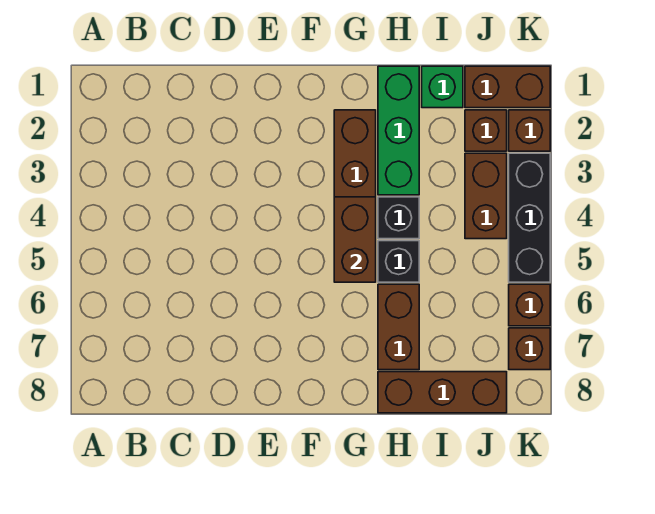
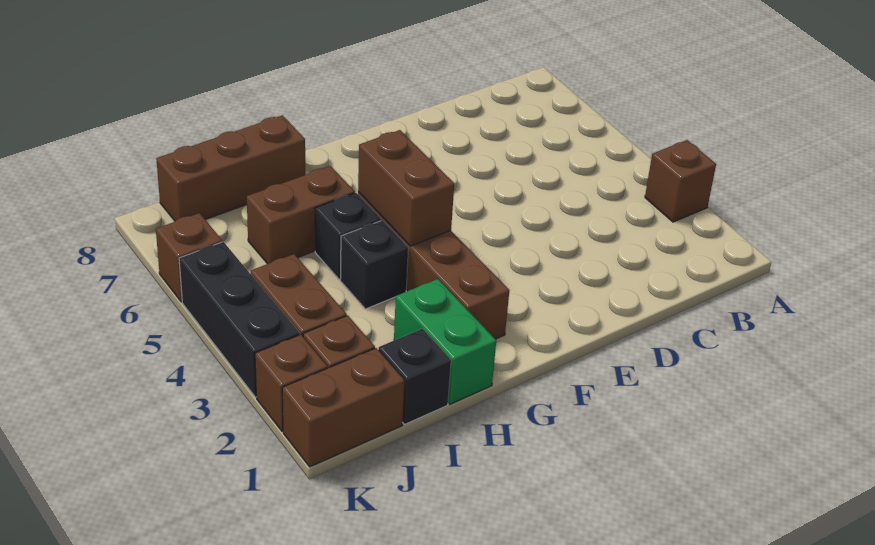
green 1x3 brick [378,66,419,195] -> green 1x2 brick [394,279,496,404]
brown 1x2 brick [378,284,419,370] -> brown 1x2 brick turned to [247,166,355,264]
green 1x1 brick [422,66,463,108] -> black 1x1 brick [378,329,451,424]
brown 1x1 brick [509,328,550,370] -> brown 1x1 brick moved to [645,140,716,222]

